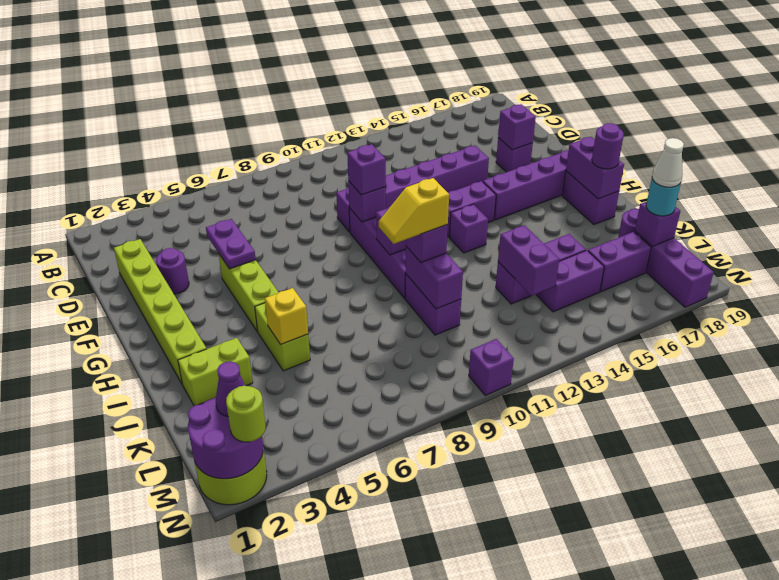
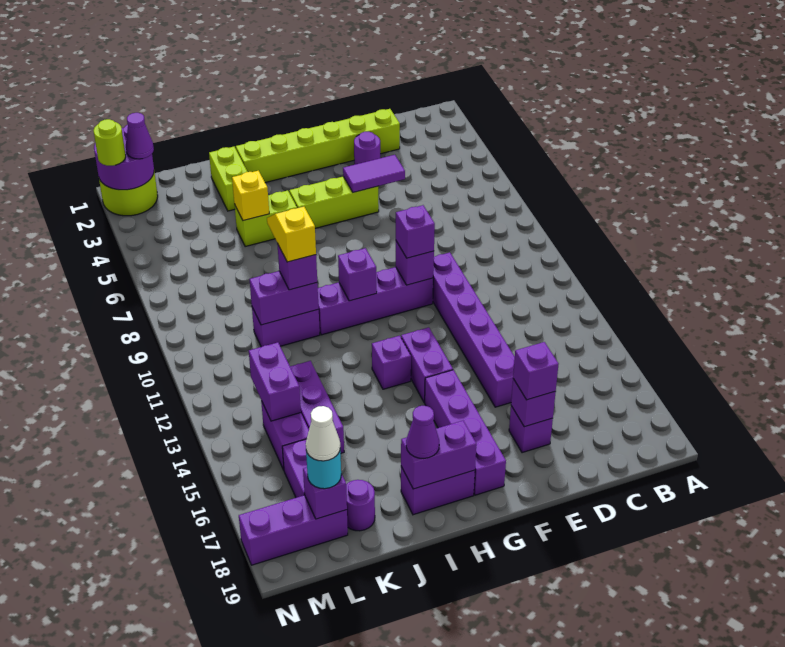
purple 1x2 plate [206,219,256,269] -> purple 1x2 tile [343,155,405,192]
purple 1x1 round brick [592,123,624,169] -> purple 1x1 cone [406,406,439,458]
purple 1x2 brick [498,225,559,296] -> purple 1x2 brick turned to [249,342,301,421]
purple 1x1 brick [469,339,514,395] -> purple 1x1 brick moved to [513,342,558,400]

